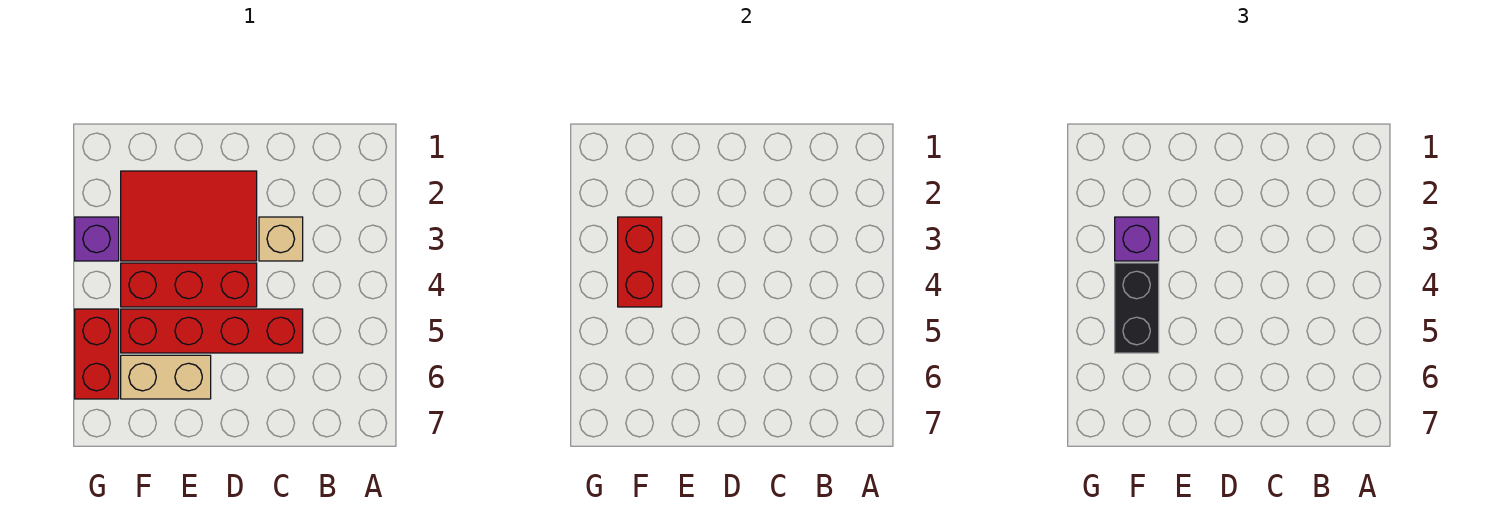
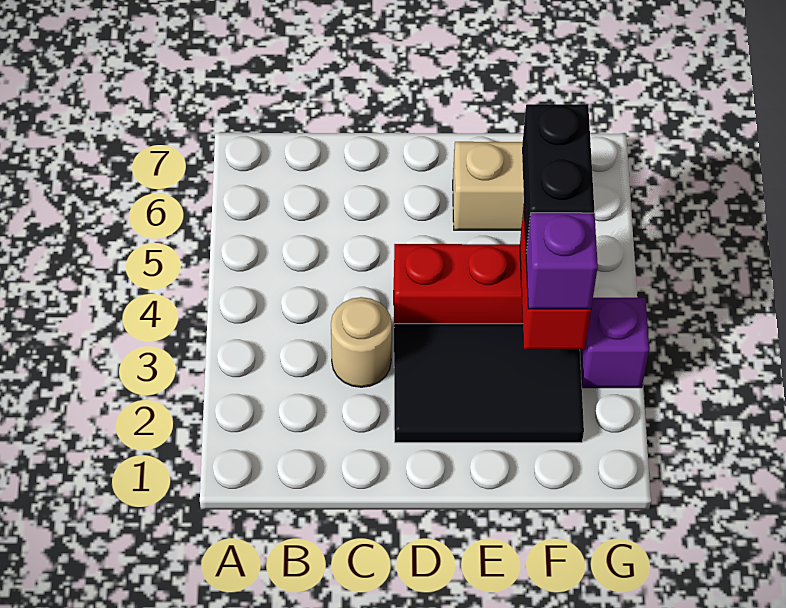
tan 1x1 brick [259,217,303,261] -> tan 1x1 round brick [331,297,392,387]
red 1x4 brick [121,309,303,353] -> none
red 2x3 tile [121,171,257,261] -> black 2x3 tile [394,324,584,443]
red 1x2 brick [75,309,119,399] -> none

